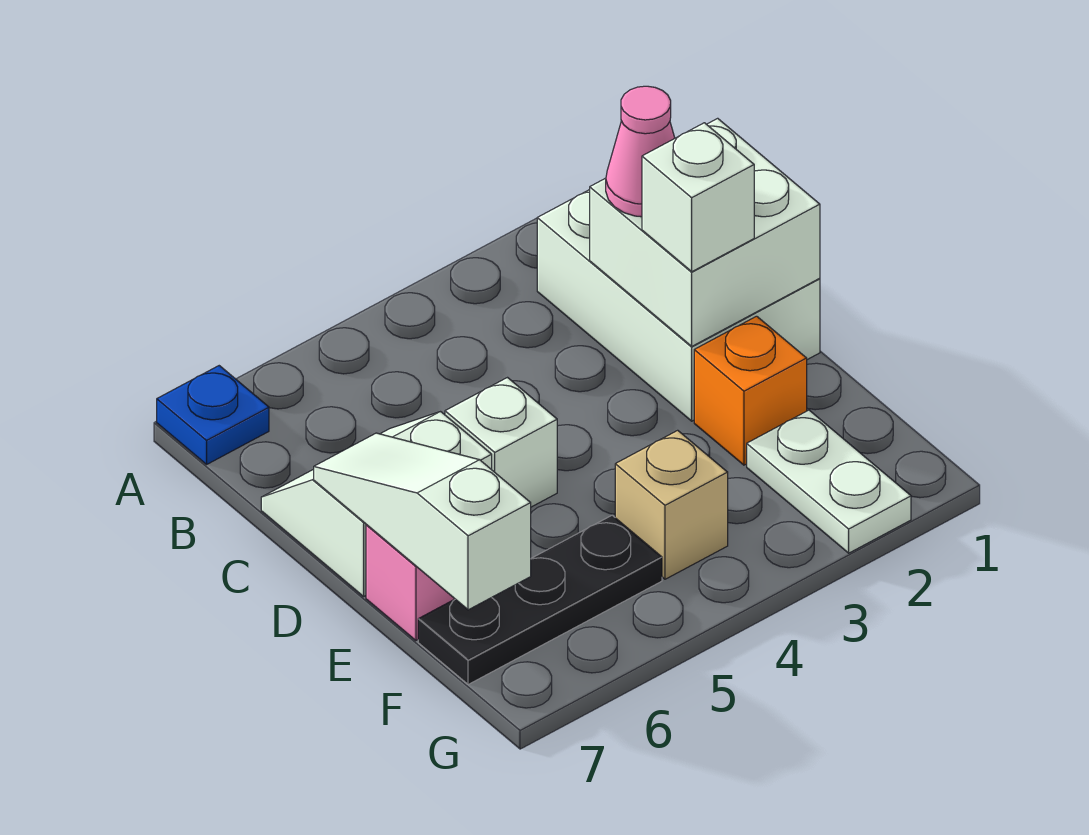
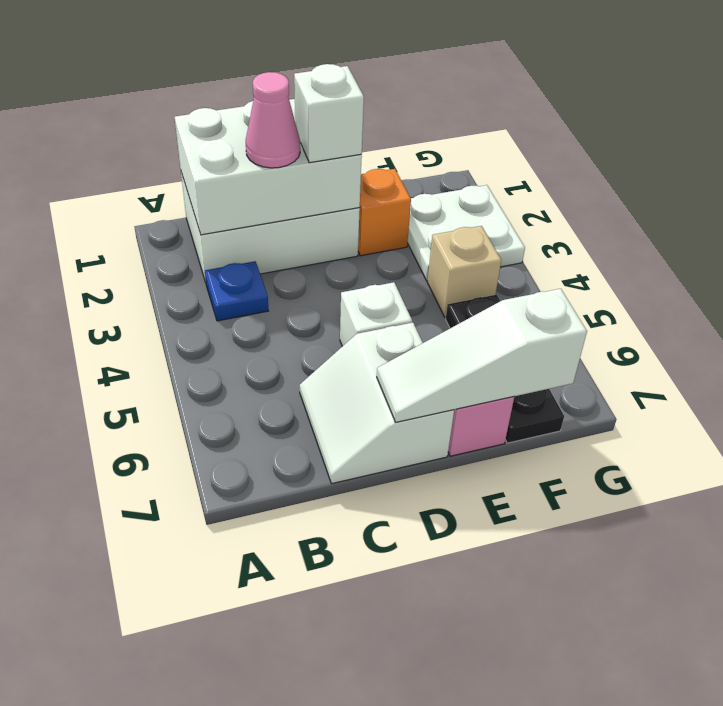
blue 1x1 plate [157,366,269,464] -> blue 1x1 plate moved to [205,261,268,321]
white 2x2 brick [590,118,820,346] -> white 2x3 brick [175,99,362,235]
white 1x2 plate [747,410,911,553] -> white 2x2 plate [407,185,525,281]

